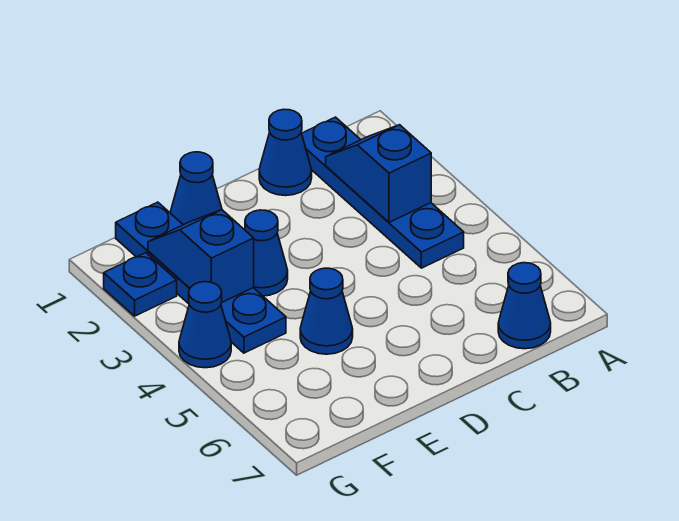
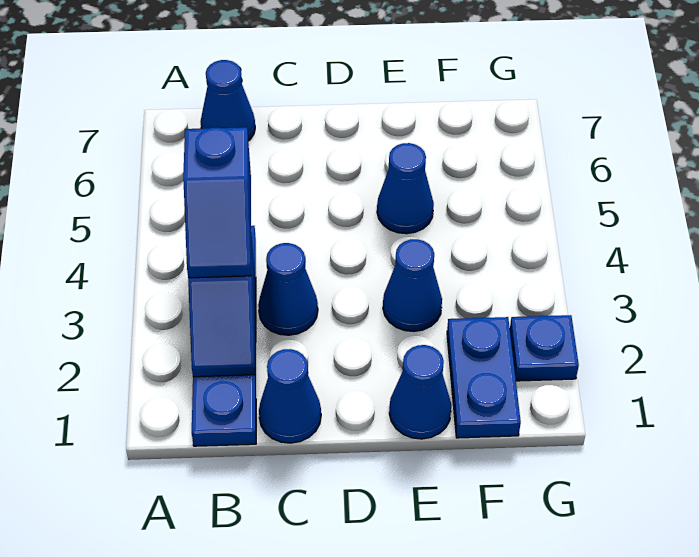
blue 1x4 plate [116,202,286,353] -> blue 1x2 plate [447,317,521,438]
blue 1x2 slope [148,210,254,302] -> blue 1x2 slope moved to [183,127,251,278]
blue 1x1 cone [179,282,231,368] -> blue 1x1 cone moved to [258,243,318,335]

